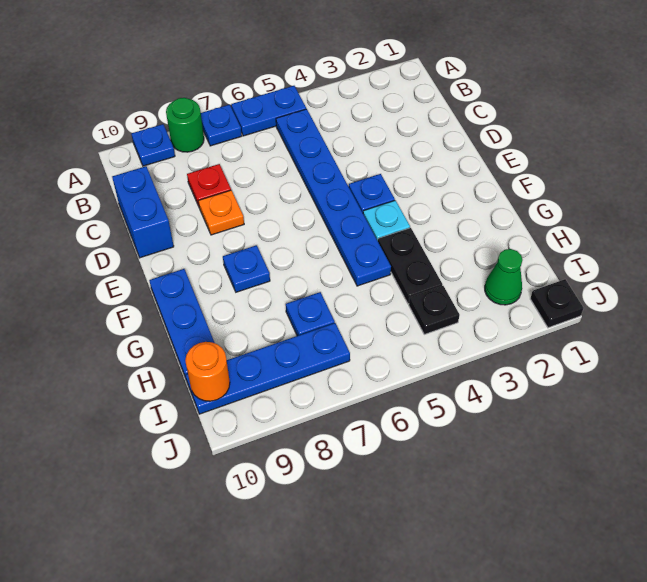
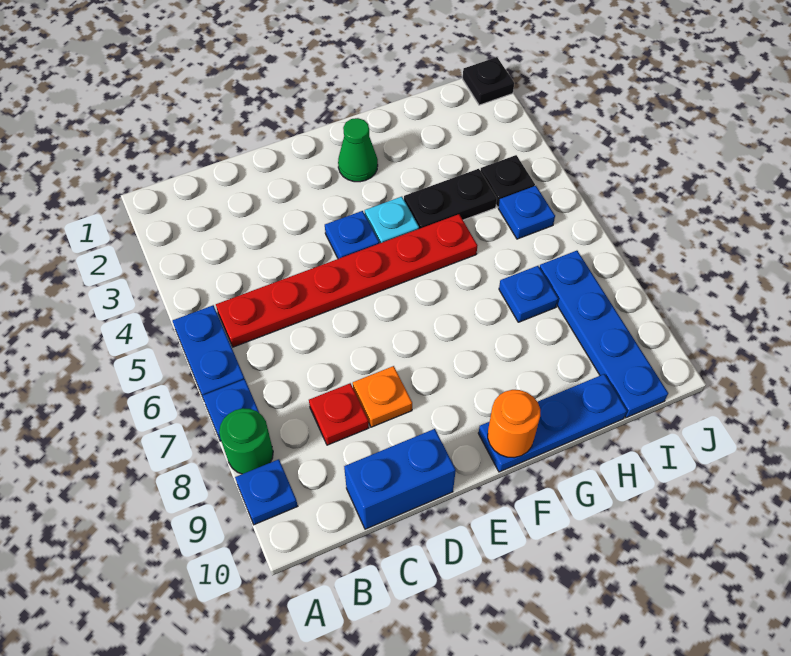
blue 1x6 plate [276,109,391,286] -> red 1x6 plate [216,214,477,347]
blue 1x1 plate [223,245,270,292] -> blue 1x1 plate moved to [498,186,555,239]
green 1x1 cone [485,249,522,305] -> green 1x1 cone moved to [338,118,378,182]
orange 1x1 round brick [185,342,230,401] -> orange 1x1 round brick moved to [488,390,540,458]

